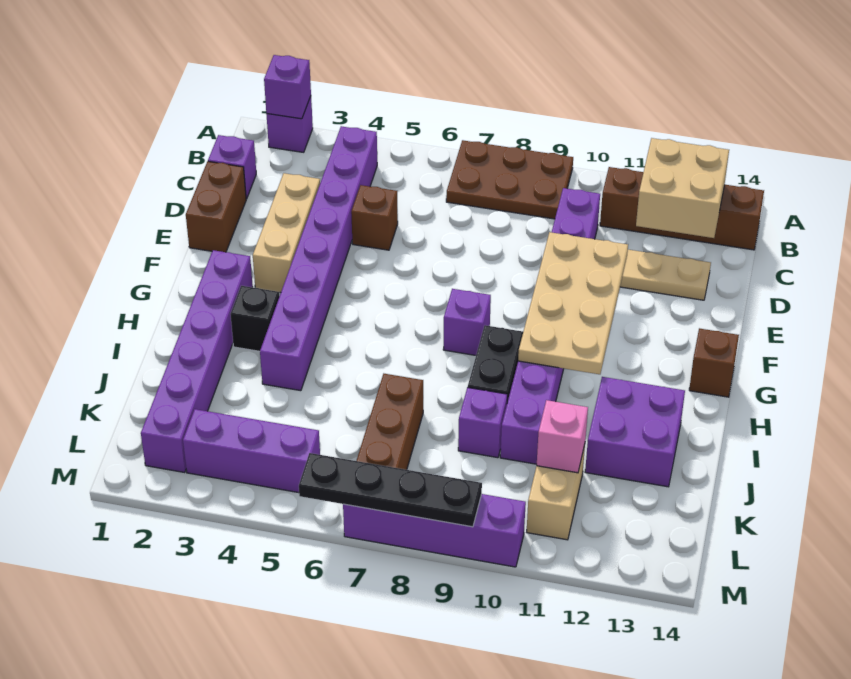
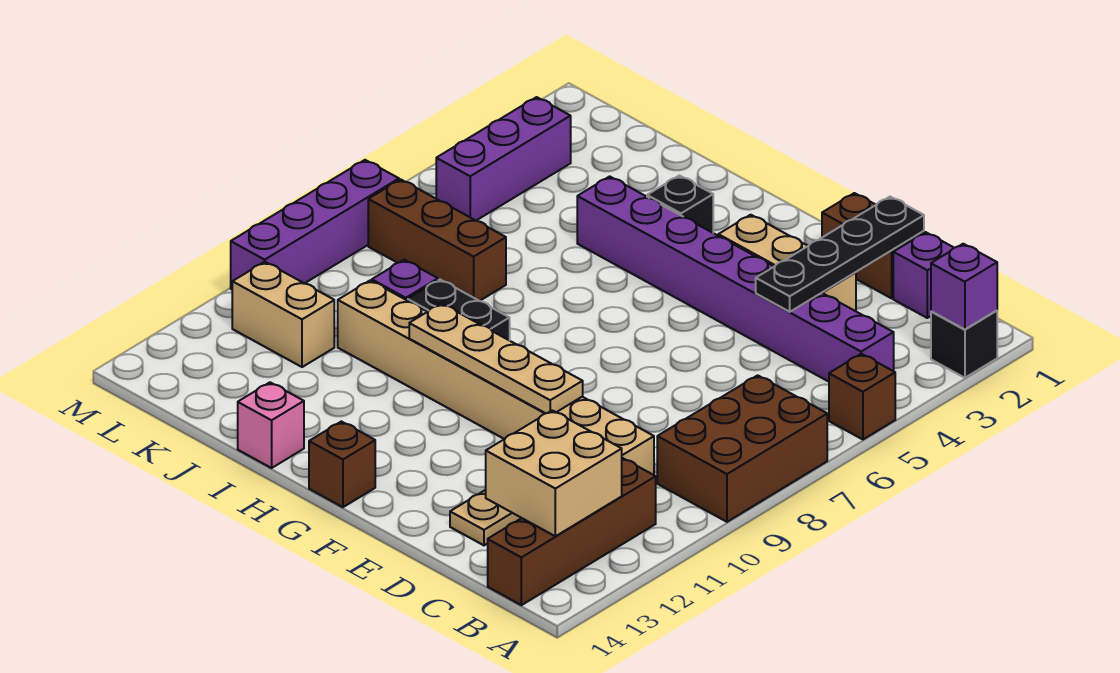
purple 1x1 brick [266,96,313,152] -> black 1x1 brick [931,310,997,378]
brown 2x3 plate [446,140,573,219] -> brown 2x3 brick [657,375,827,522]
purple 1x8 brick [500,188,600,464] -> tan 1x8 brick [338,280,654,475]
brown 1x1 brick [351,185,398,250] -> brown 1x1 brick moved to [829,354,895,439]
tan 2x4 plate [518,232,628,374] -> tan 1x4 plate [409,303,583,413]
purple 1x6 brick [141,250,253,472] -> none
purple 1x1 brick [443,289,491,355] -> none
purple 2x2 brick [585,377,685,487] -> none
pink 1x1 brick [537,400,588,473] -> pink 1x1 brick moved to [238,382,304,468]
black 1x4 plate [299,453,482,527] -> black 1x4 plate moved to [756,197,924,312]

